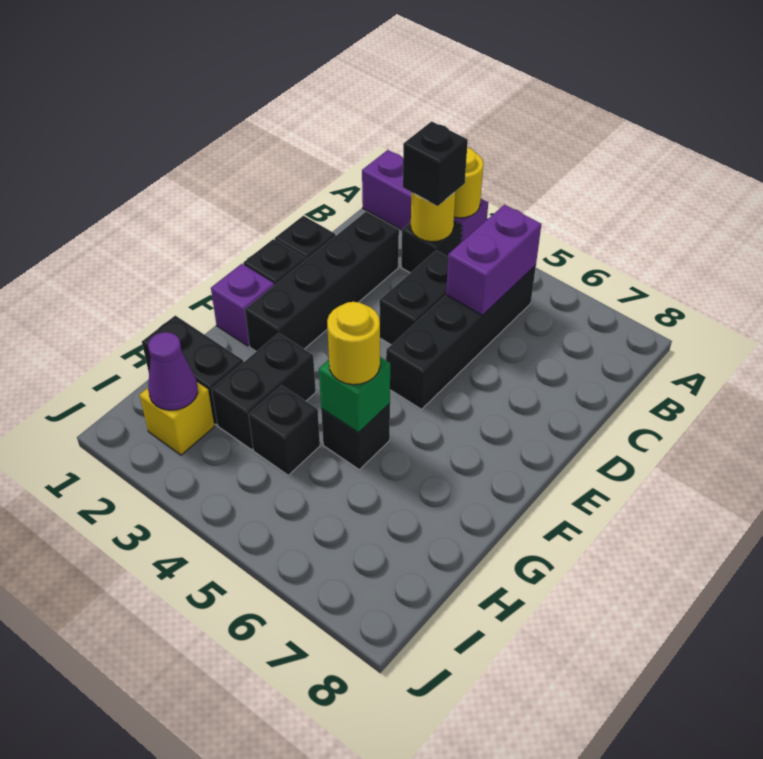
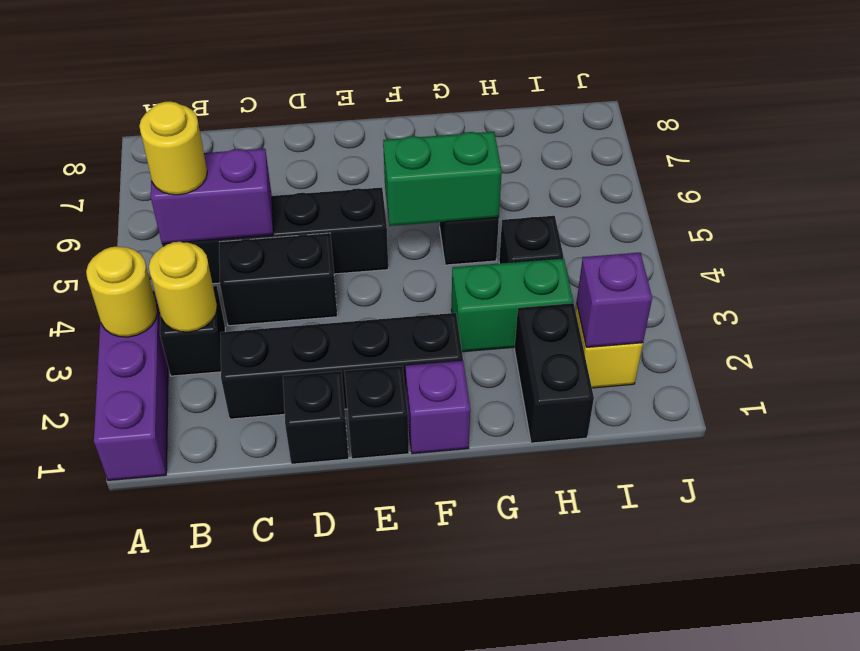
black 1x1 brick [403,121,468,206] -> none
black 1x2 brick [212,333,316,450] -> green 1x2 brick [452,258,573,352]
green 1x1 brick [319,357,390,433] -> green 1x2 brick [383,132,502,226]
yellow 1x1 round brick [327,302,380,385] -> yellow 1x1 round brick moved to [139,101,207,195]
purple 1x1 cone [148,332,198,410] -> purple 1x1 brick [577,253,652,347]

